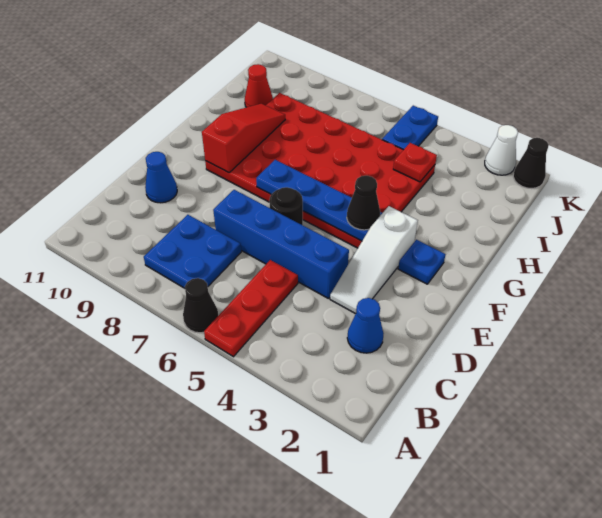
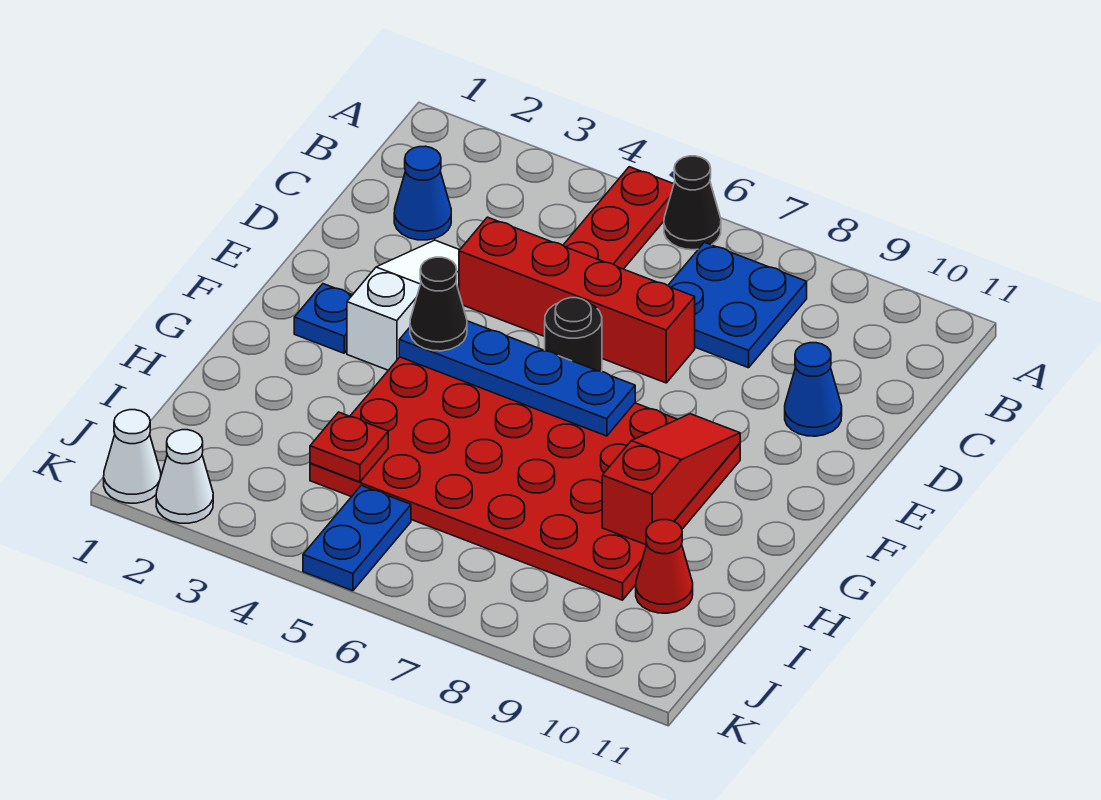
blue 1x4 brick [213,190,349,299] -> red 1x4 brick [459,217,695,383]
red 1x3 slope [202,104,285,173] -> red 1x3 slope turned to [602,414,740,545]
black 1x1 cone [513,138,549,189] -> white 1x1 cone [104,410,161,503]

